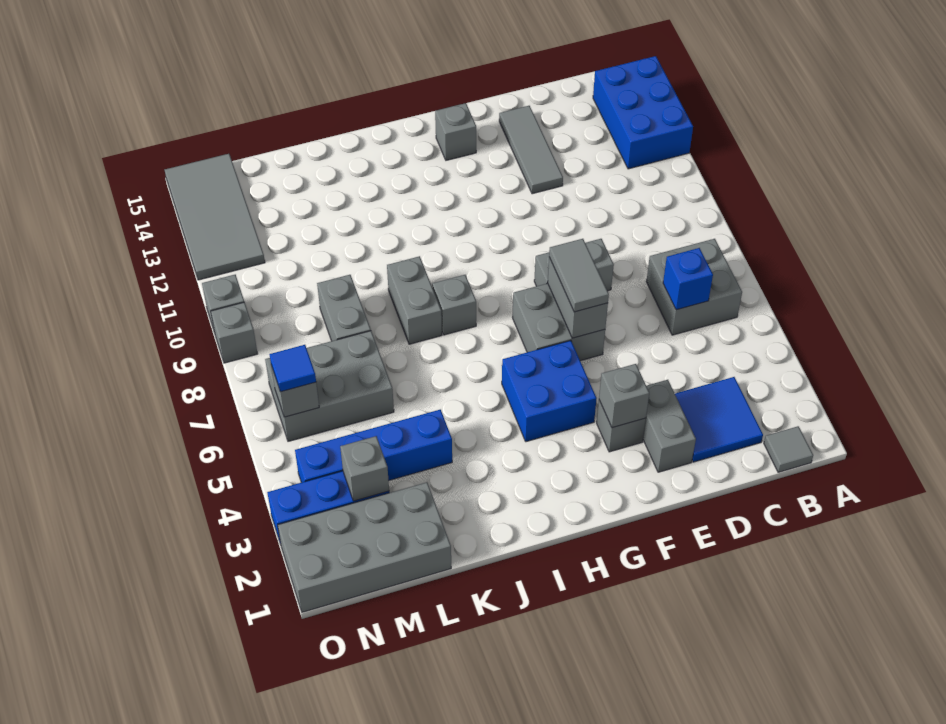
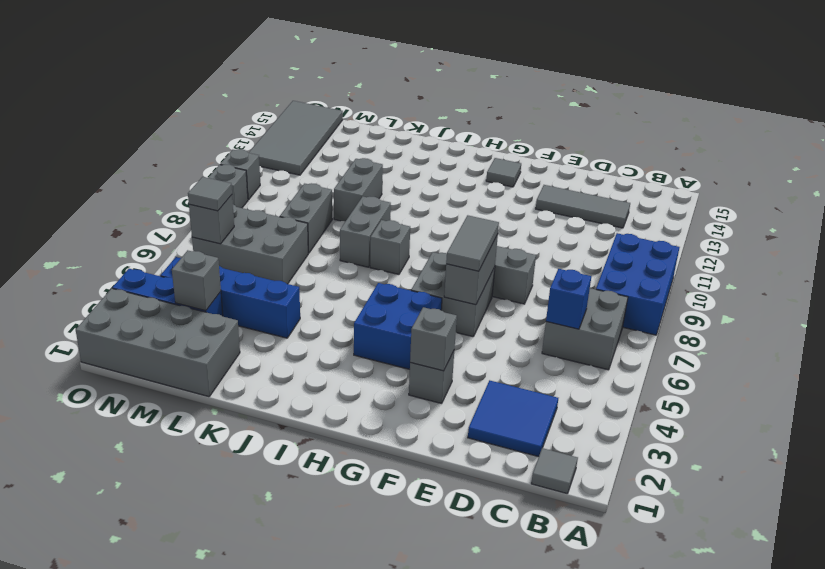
blue 2x3 brick [593,56,693,169] -> blue 2x3 brick moved to [596,233,679,335]
grey 1x2 brick [643,380,696,472] -> grey 1x2 brick moved to [334,158,383,221]
grey 1x3 tile [499,106,563,194] -> grey 1x3 tile turned to [536,185,630,228]
grey 1x1 brick [435,103,476,160] -> grey 1x1 tile [486,158,521,187]
blue 1x1 tile [269,345,316,392] -> grey 1x1 tile [188,177,232,211]

